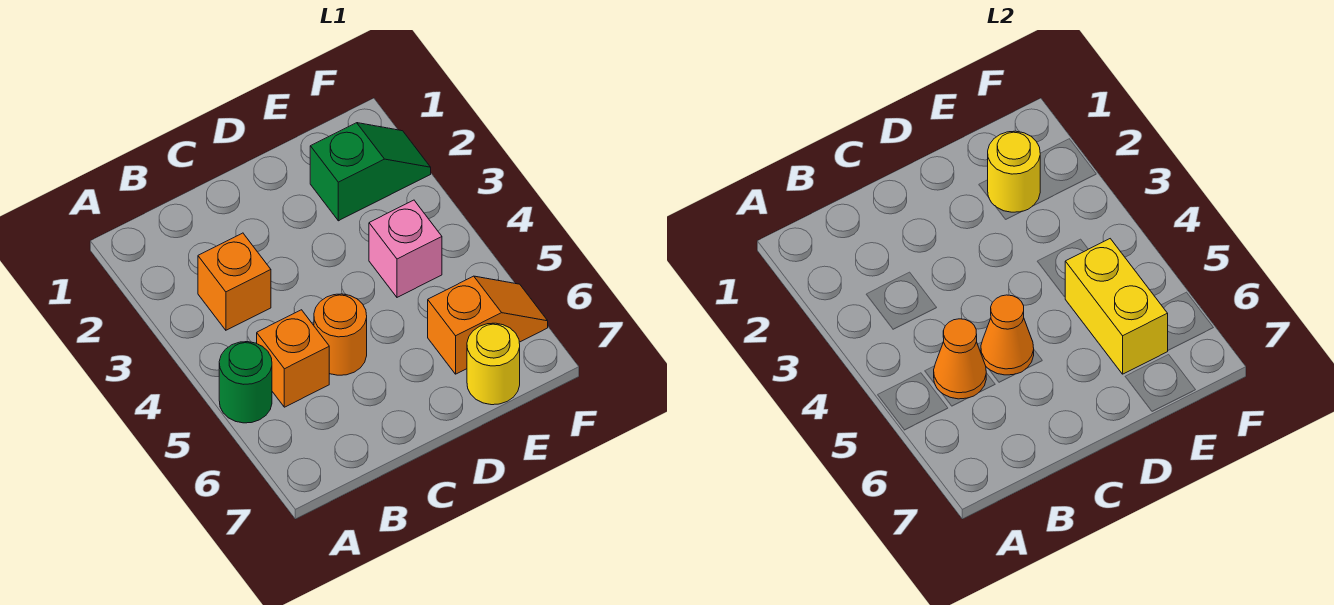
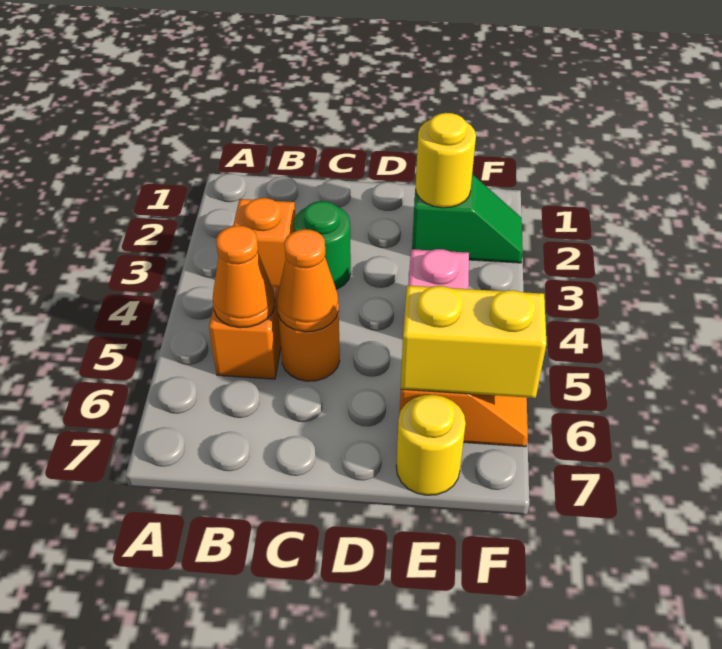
green 1x1 round brick [219,342,272,423] -> green 1x1 round brick moved to [294,201,351,289]
yellow 1x2 brick [1065,239,1168,374] -> yellow 1x2 brick turned to [401,285,547,398]

